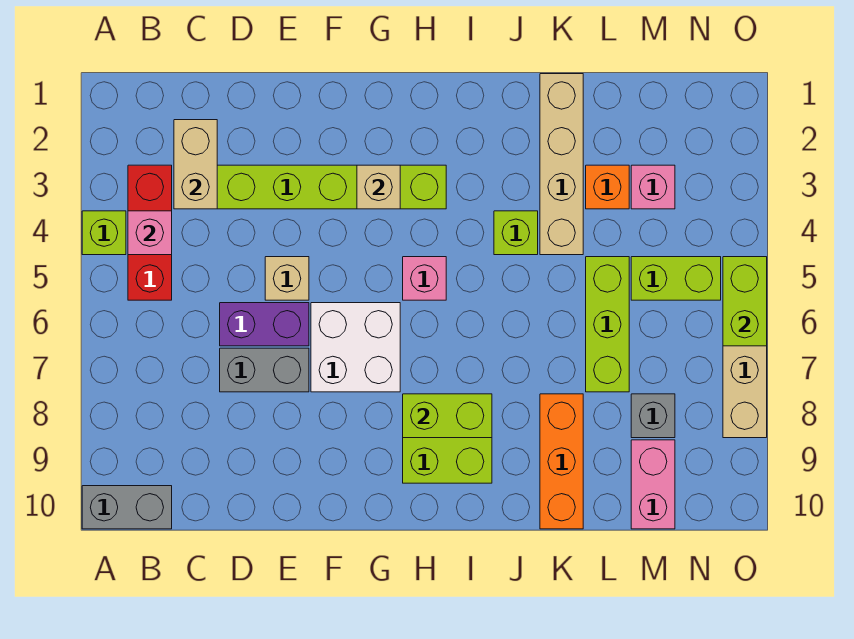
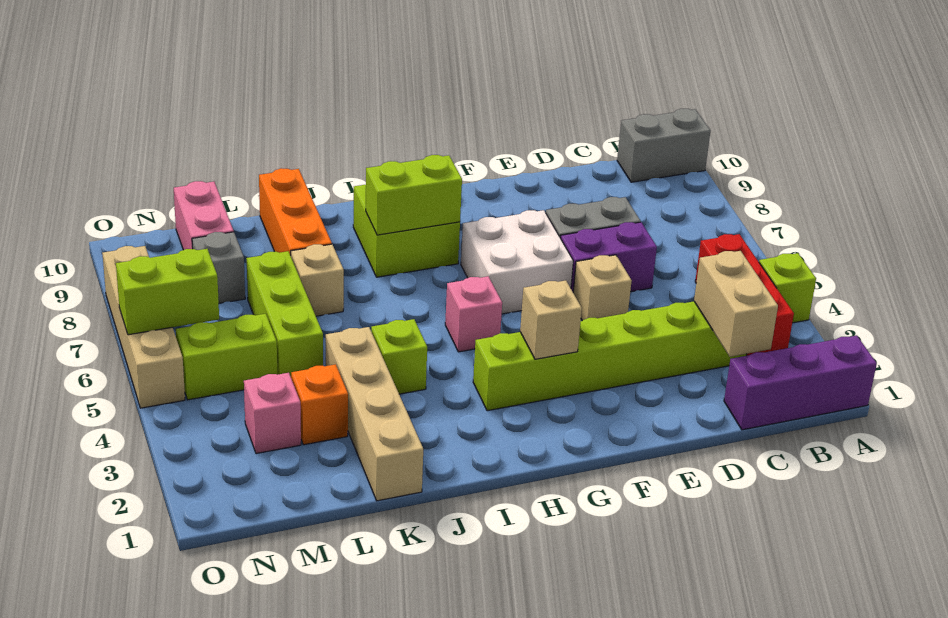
none -> purple 1x3 brick [724,335,877,430]
pink 1x1 brick [128,211,172,255] -> none
none -> tan 1x1 brick [291,244,344,316]
lime 1x2 brick [723,257,767,346] -> lime 1x2 brick turned to [116,249,219,335]

